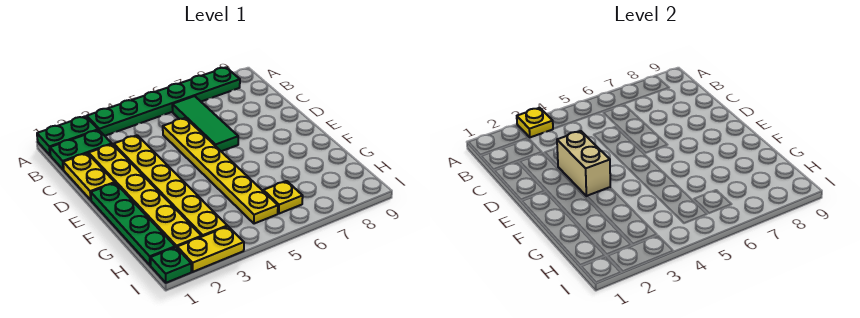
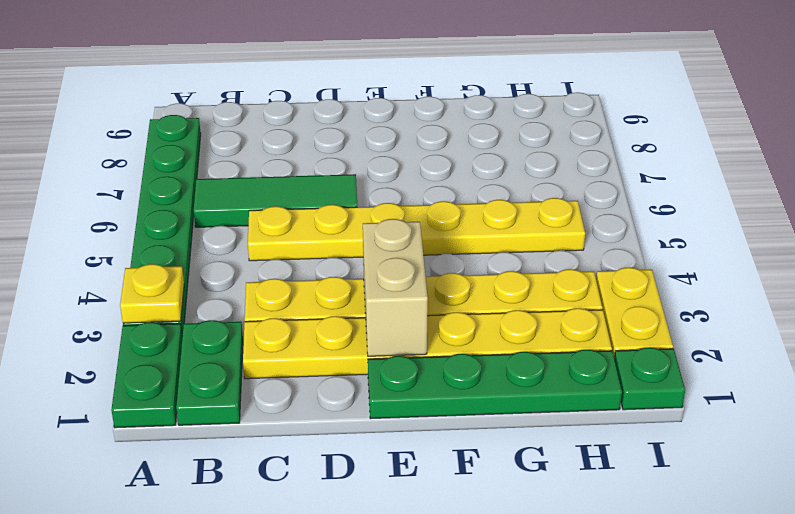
yellow 1x2 plate [63,153,115,200] -> none
tan 1x2 brick [557,131,610,196] -> tan 1x2 brick turned to [363,219,428,356]
yellow 1x1 plate [263,181,303,214] -> none

